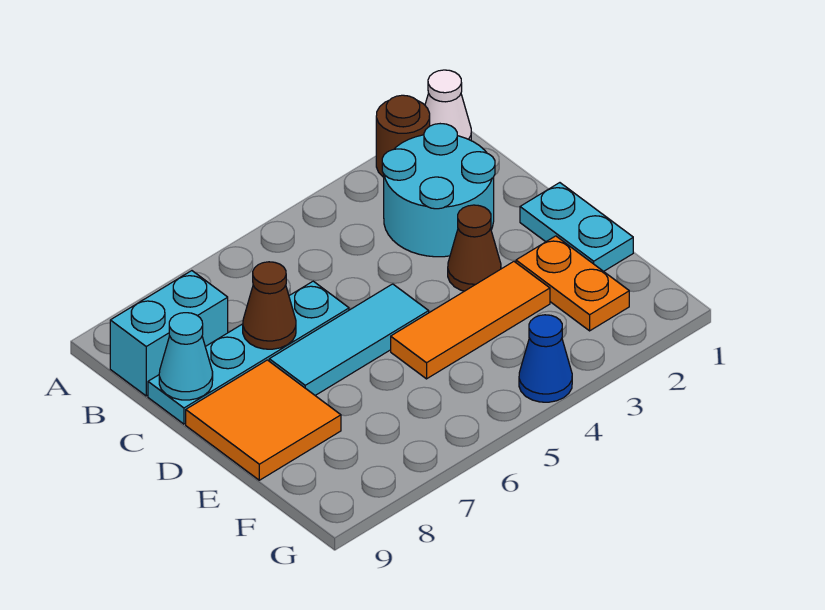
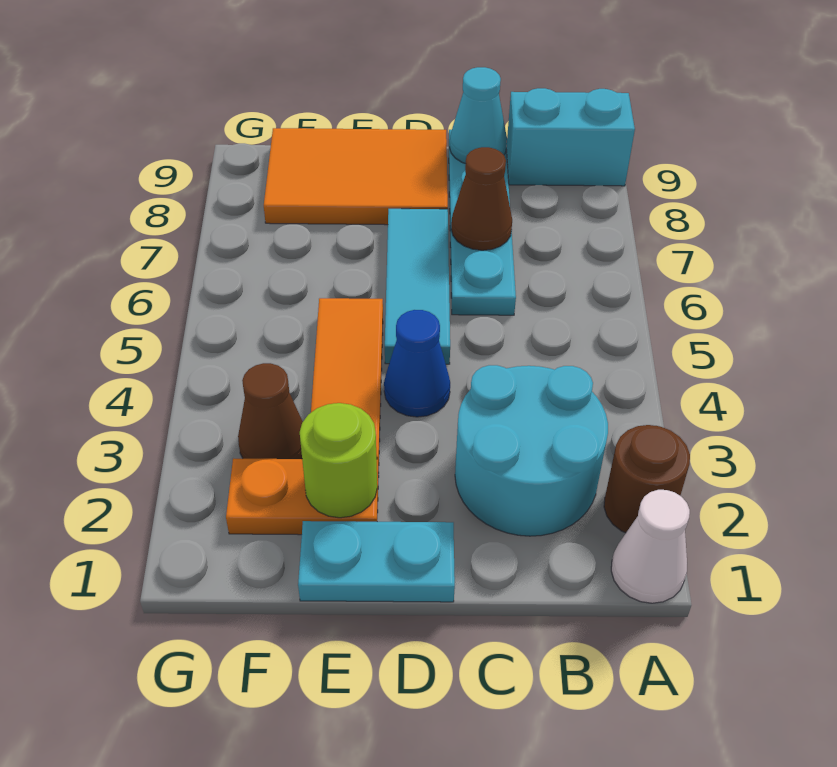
cyan 1x2 brick [110,271,228,396] -> cyan 1x2 brick turned to [506,88,635,186]
brown 1x1 cone [448,205,501,291] -> brown 1x1 cone moved to [238,363,303,459]
orange 2x2 tile [186,360,341,480] -> orange 2x3 tile [264,128,448,225]
none -> lime 1x1 round brick [300,403,377,518]
blue 1x1 cone [519,315,572,402] -> blue 1x1 cone moved to [384,310,450,417]

